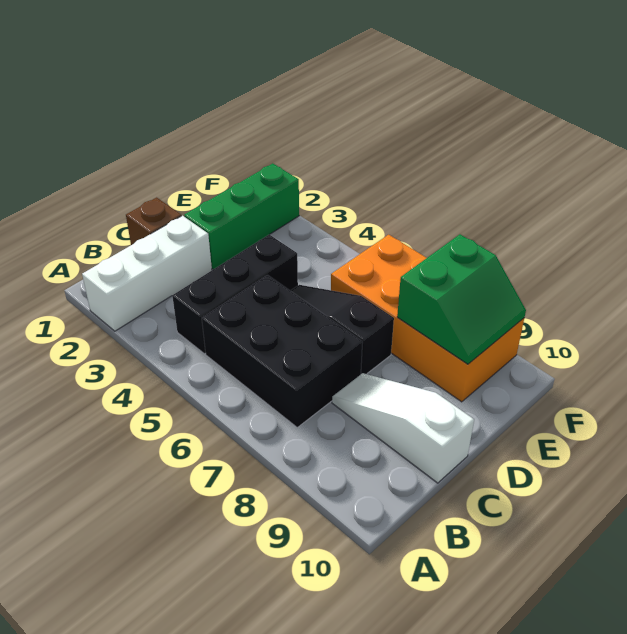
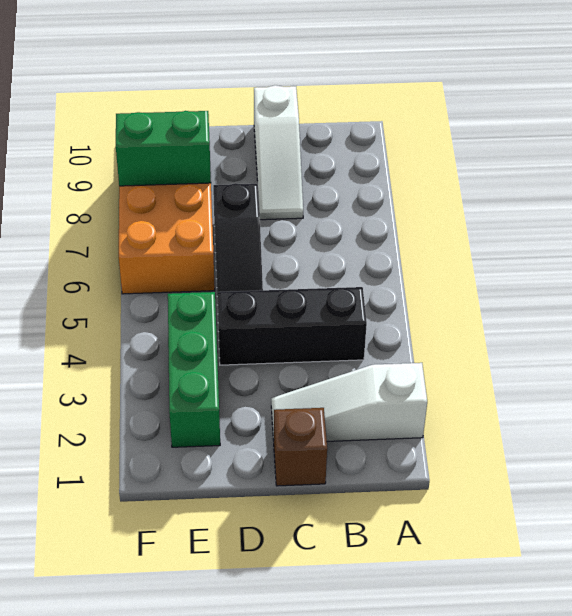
white 1x3 brick [82,216,212,331] -> white 1x3 slope [271,363,427,441]
black 2x3 brick [202,275,363,427] -> none
green 1x3 brick [184,163,299,269] -> green 1x3 brick turned to [168,292,220,447]

